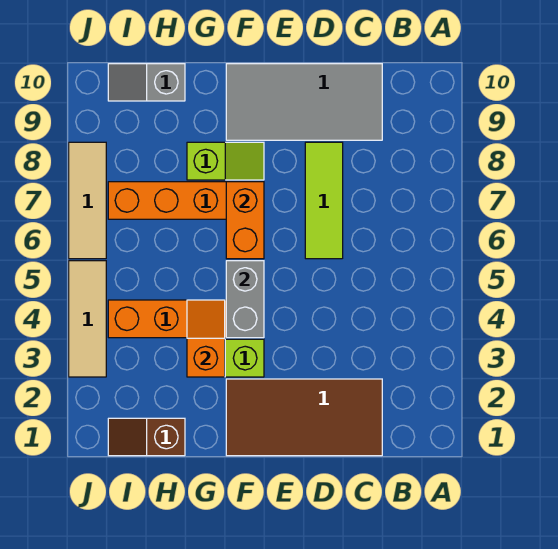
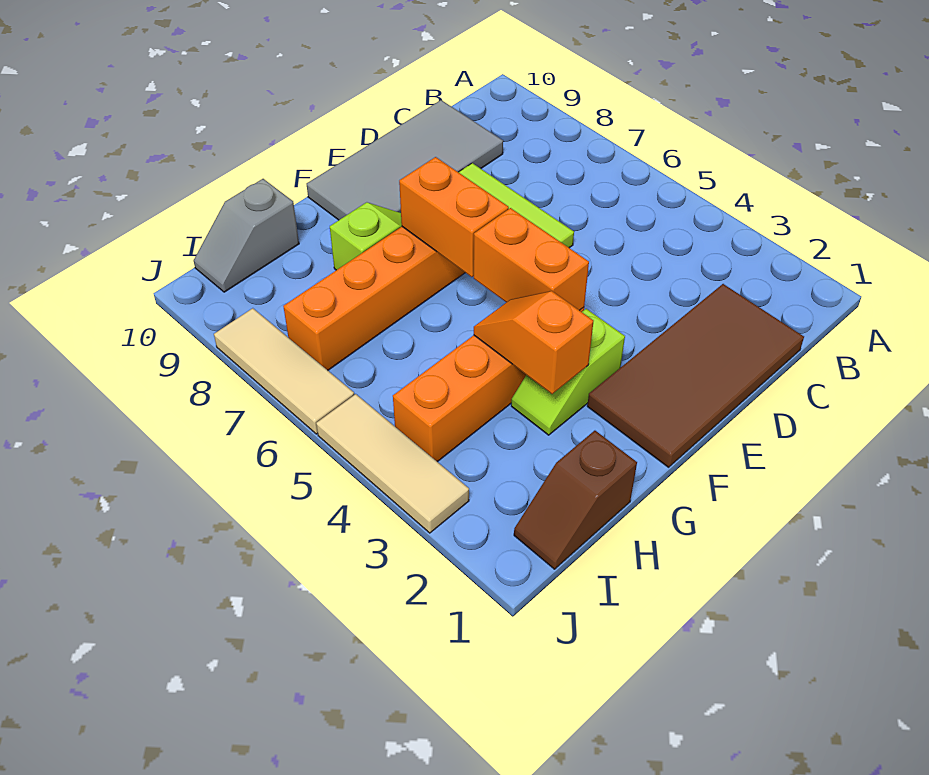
grey 1x2 brick [226,261,264,338] -> orange 1x2 brick [474,208,589,310]

